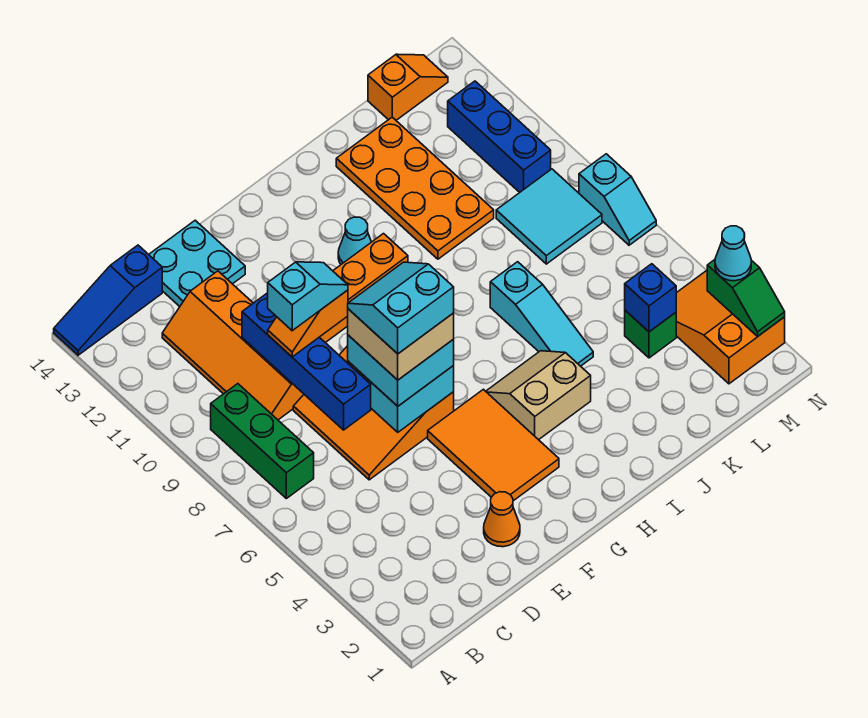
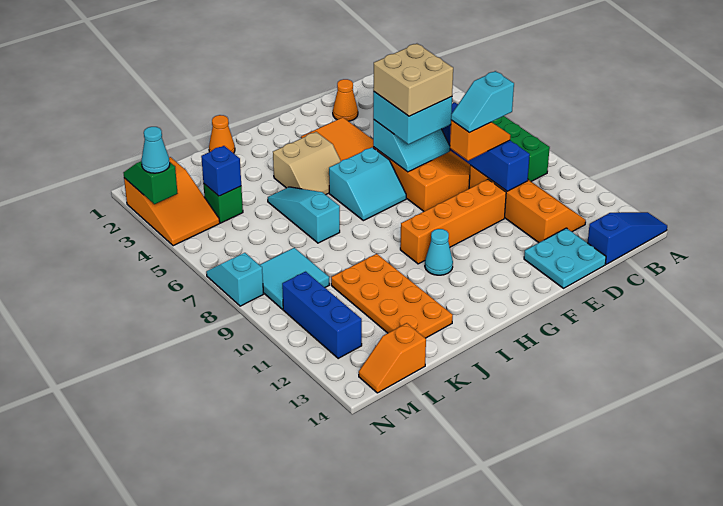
cyan 2x2 slope [348,262,454,354] -> cyan 2x2 slope moved to [329,147,406,221]
none -> orange 1x1 cone [209,115,235,153]

